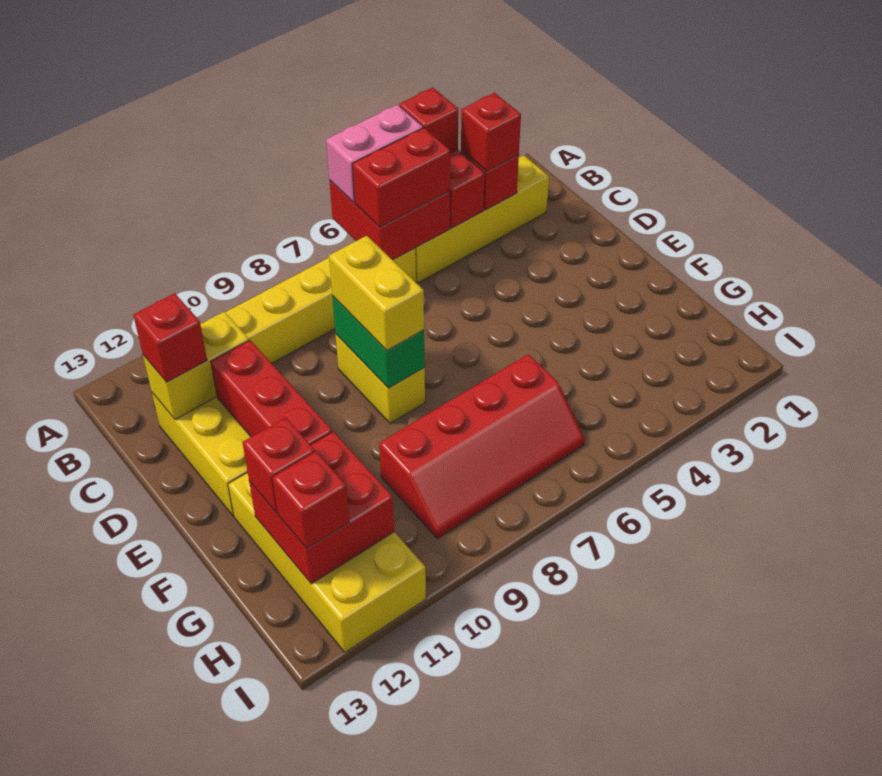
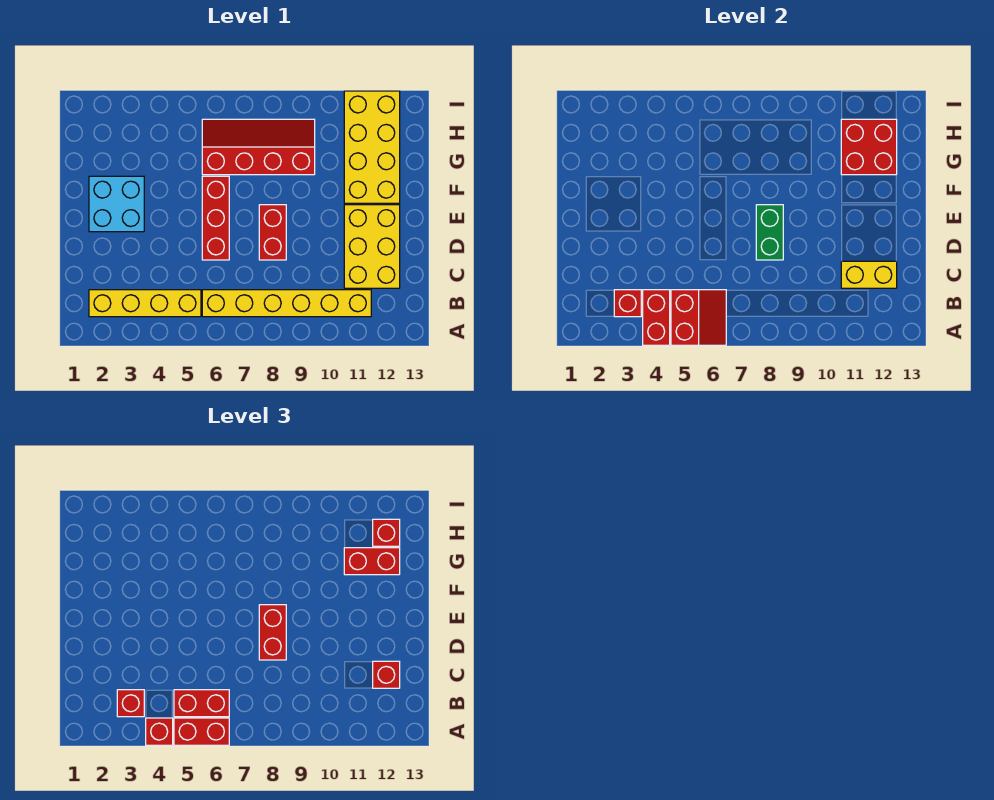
red 2x2 brick [329,180,450,260] -> red 2x2 slope [671,290,726,345]
pink 1x2 brick [326,105,423,202] -> red 1x2 brick [174,718,229,745]
yellow 1x2 brick [336,334,425,423] -> red 1x2 brick [259,205,286,260]
yellow 1x2 brick [329,236,424,350] -> red 1x2 brick [259,605,286,660]
red 1x3 brick [211,340,332,445] -> red 1x3 brick moved to [202,176,229,260]
none -> cyan 2x2 brick [89,176,144,232]
red 1x1 brick [243,417,315,513] -> red 1x2 brick [344,548,400,575]

